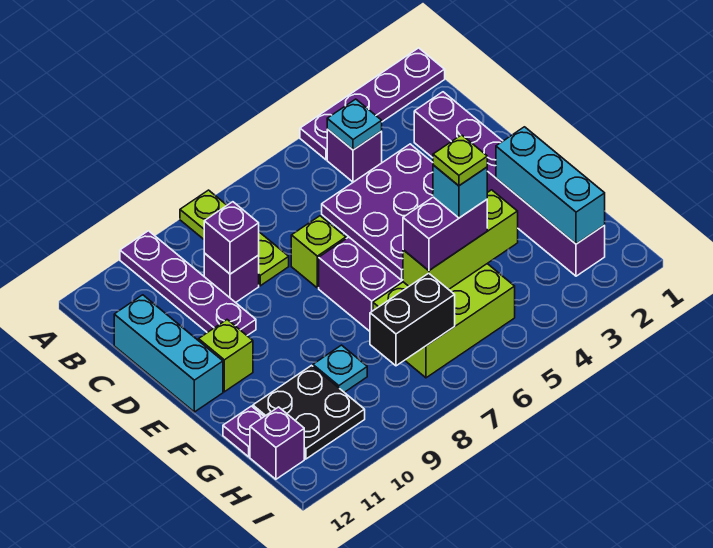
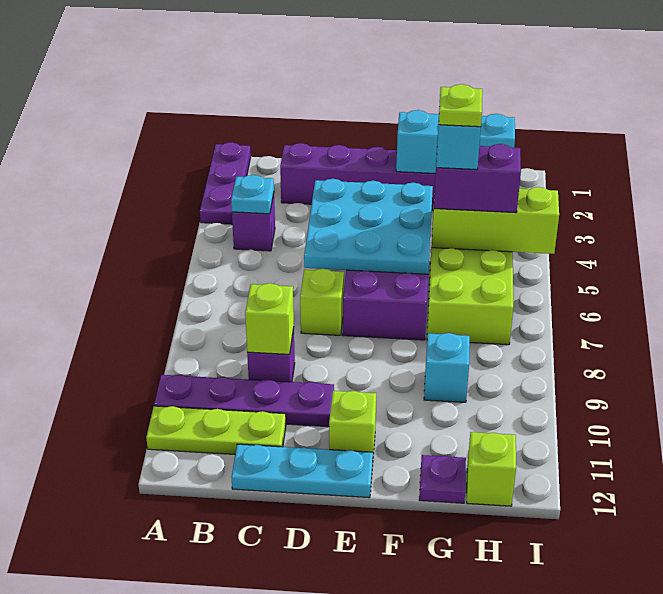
purple 1x4 plate [300,48,445,160] -> purple 1x3 plate [200,142,251,224]
lime 1x3 plate [180,190,289,286] -> lime 1x3 plate moved to [146,406,286,454]
purple 1x1 brick [204,202,259,274] -> lime 1x1 brick [245,283,294,354]
cyan 1x3 brick [114,295,223,412] -> cyan 1x3 plate [231,444,373,498]
purple 3x3 plate [322,144,433,280] -> cyan 3x3 plate [304,179,433,274]
lime 1x3 brick [403,190,518,289] -> lime 1x3 brick turned to [432,187,559,254]
purple 1x2 brick [403,197,487,270] -> purple 1x2 brick turned to [434,144,521,213]
cyan 1x1 plate [313,345,367,392] -> cyan 1x1 brick [424,333,470,402]
black 2x2 plate [253,366,365,459] -> none
black 1x2 brick [370,273,455,366] -> none
purple 1x1 brick [250,407,304,479] -> lime 1x1 brick [467,432,516,506]

